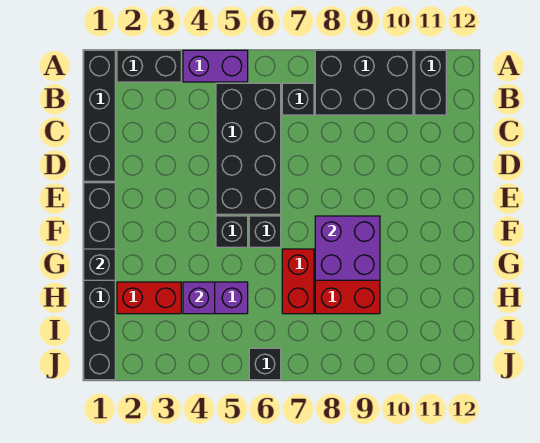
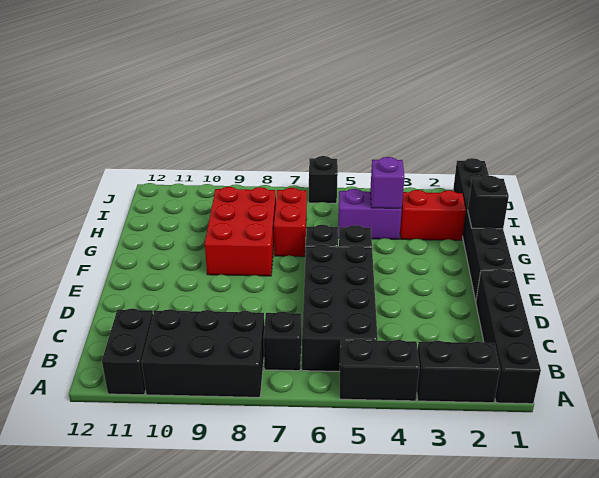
purple 1x2 brick [183,50,248,82] -> black 1x2 brick [340,339,419,401]
purple 2x2 brick [315,216,380,280] -> none

